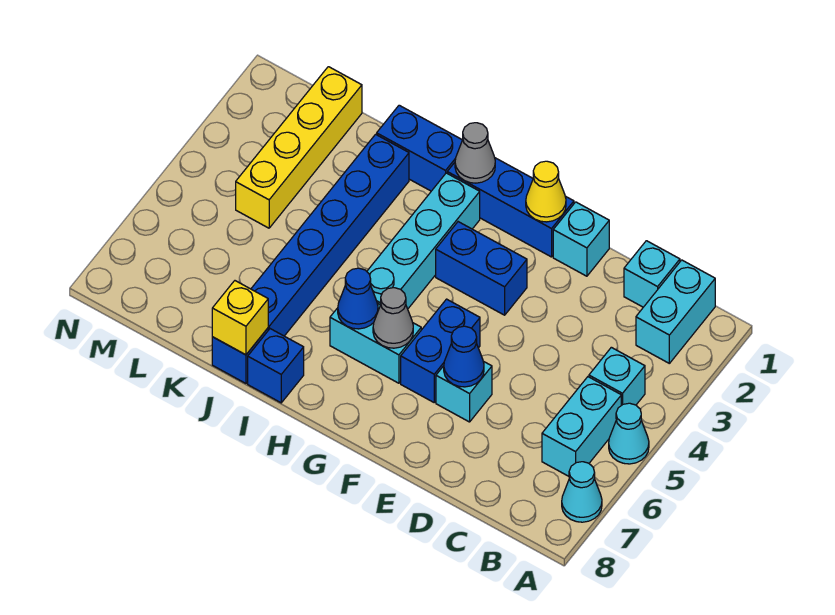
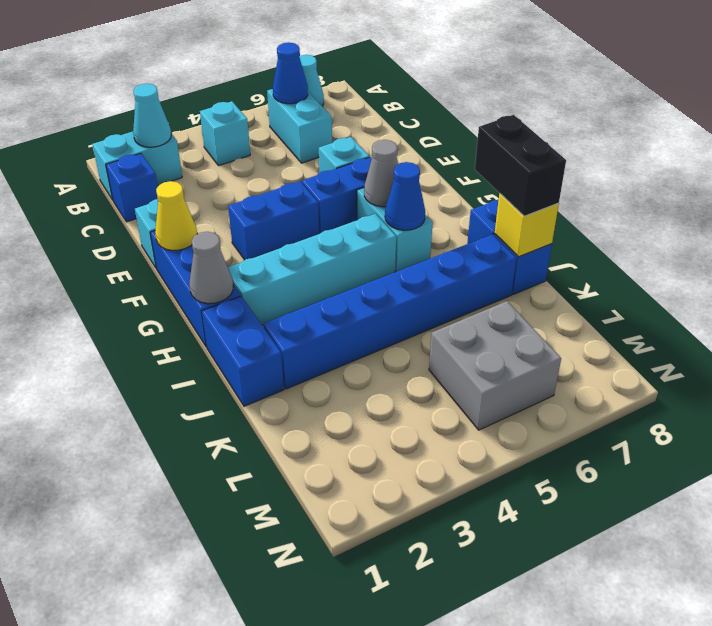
cyan 1x1 cone [609,403,649,464] -> cyan 1x1 cone moved to [133,84,171,147]
cyan 1x2 brick [542,377,621,476] -> cyan 1x2 brick turned to [267,89,332,163]
cyan 1x1 brick [624,241,680,307] -> blue 1x1 brick [106,154,158,222]
blue 1x1 cone [444,326,484,387] -> blue 1x1 cone moved to [273,42,308,104]
blue 1x2 brick [436,222,527,315] -> blue 1x2 brick turned to [228,181,319,260]
none -> black 1x2 brick [475,115,566,216]
yellow 1x4 brick [236,67,362,228] -> none
none -> grey 2x2 brick [429,301,561,430]

